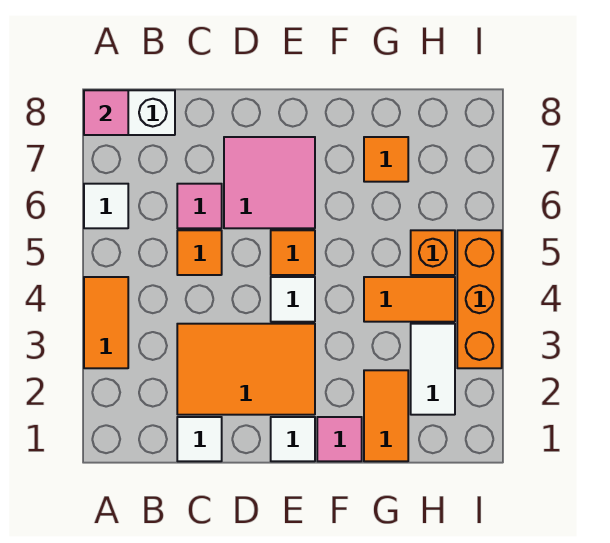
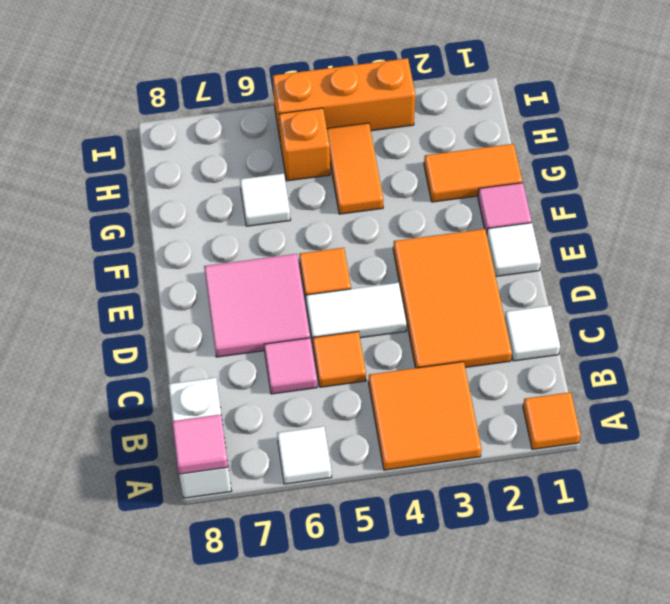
orange 1x2 tile [84,277,128,368] -> orange 2x2 tile [369,362,482,470]
white 1x1 tile [271,277,315,322] -> white 1x1 tile moved to [240,174,291,226]
orange 1x1 tile [364,137,408,182] -> orange 1x1 tile moved to [523,392,581,449]
white 1x2 tile [411,324,455,415] -> white 1x2 tile moved to [306,283,407,343]

